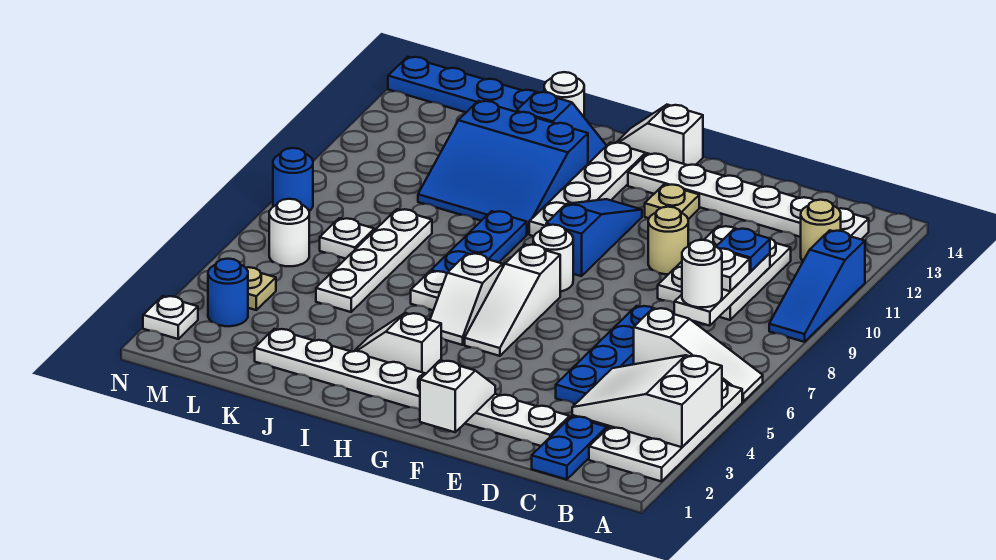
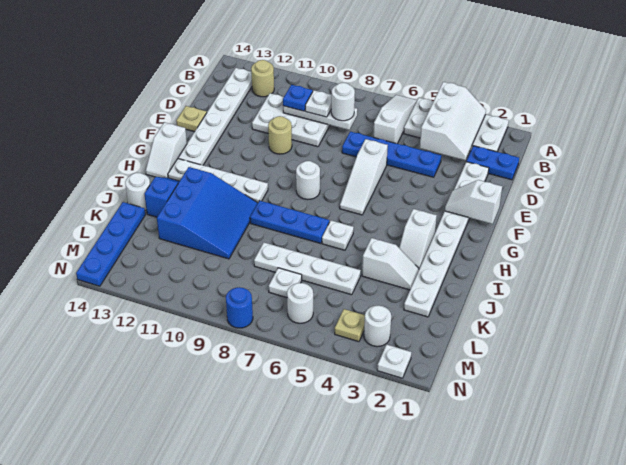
white 2x3 slope [572,355,722,447] -> white 2x3 slope turned to [420,82,486,160]
blue 1x3 slope [769,230,865,342] -> none
tan 1x1 plate [645,184,699,219] -> tan 1x1 plate moved to [176,106,207,132]
white 1x3 slope [465,244,560,356] -> white 1x3 slope turned to [340,139,388,215]
blue 1x3 slope [546,199,642,276] -> none
white 1x2 slope [430,253,503,345] -> white 1x2 slope moved to [362,238,419,290]
blue 1x1 round brick [208,259,248,326] -> white 1x1 round brick [364,306,391,347]

